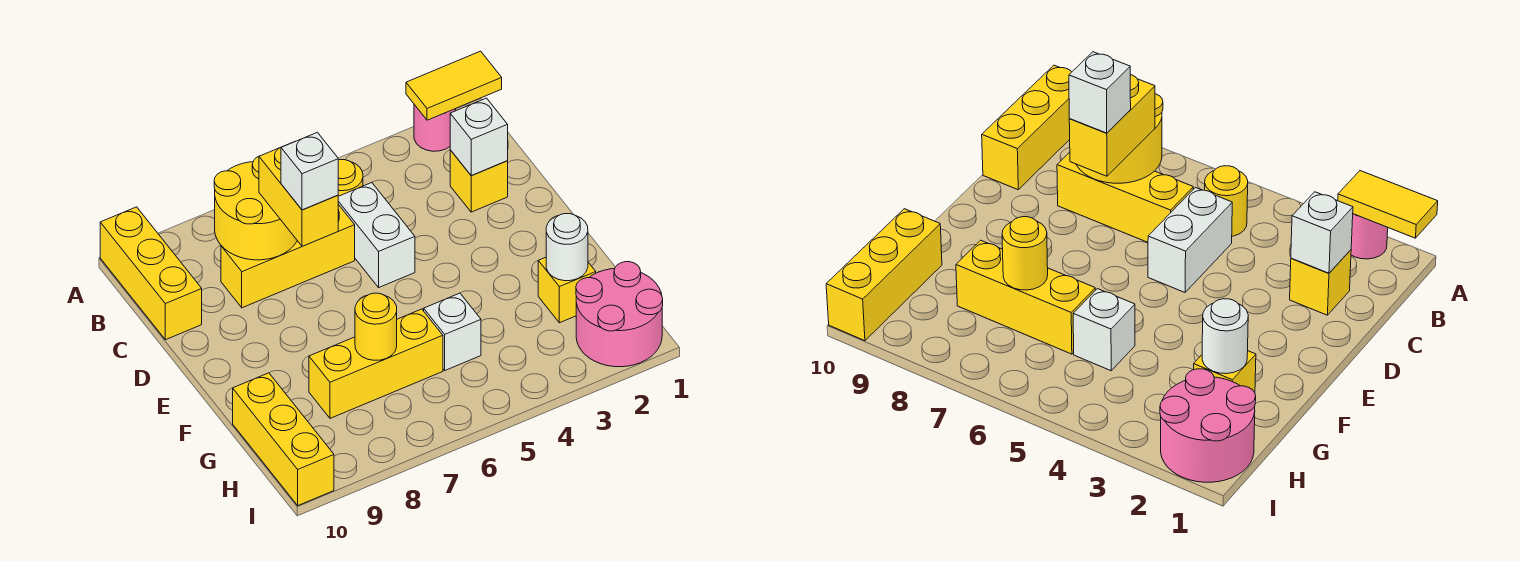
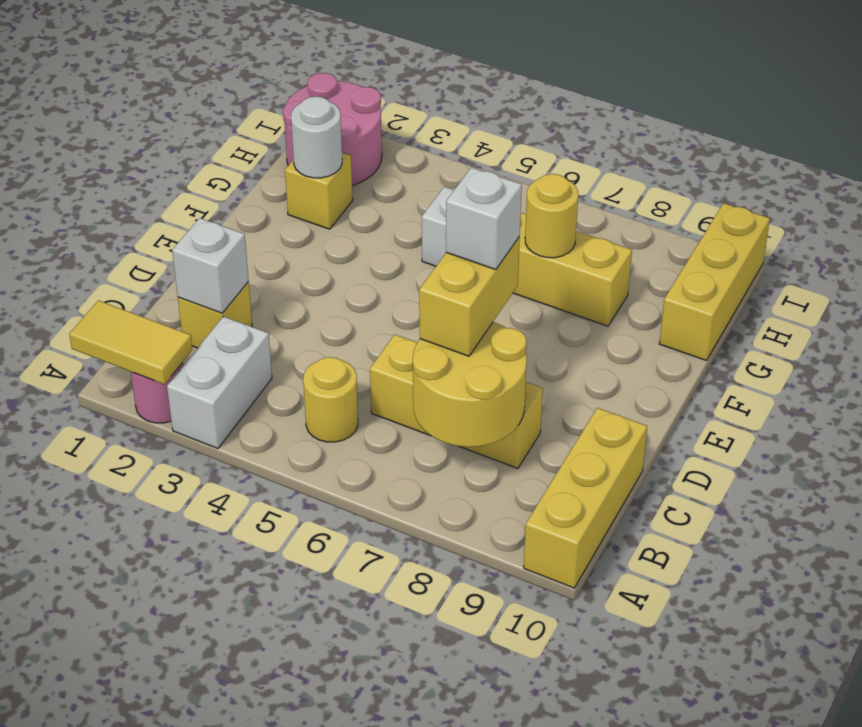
white 1x2 brick [338,183,415,287] -> white 1x2 brick moved to [167,317,272,449]

